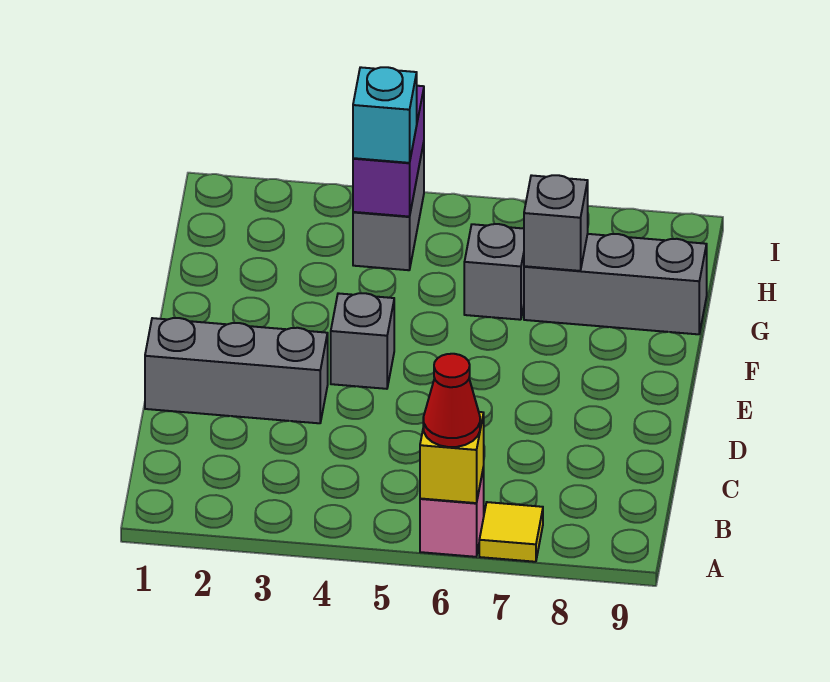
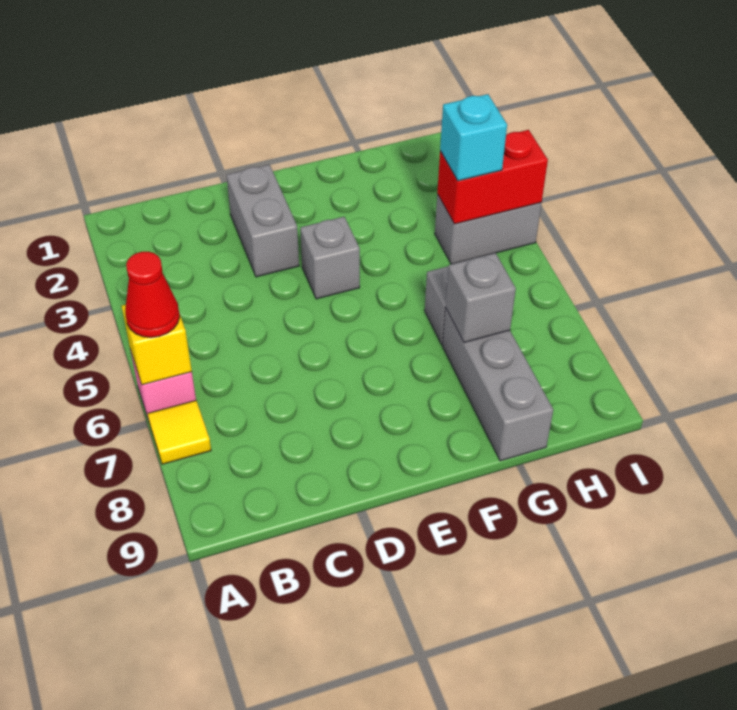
grey 1x3 brick [145,318,328,423] -> grey 1x2 brick [227,165,299,277]
purple 1x2 brick [353,86,424,217] -> red 1x2 brick [437,130,548,224]

